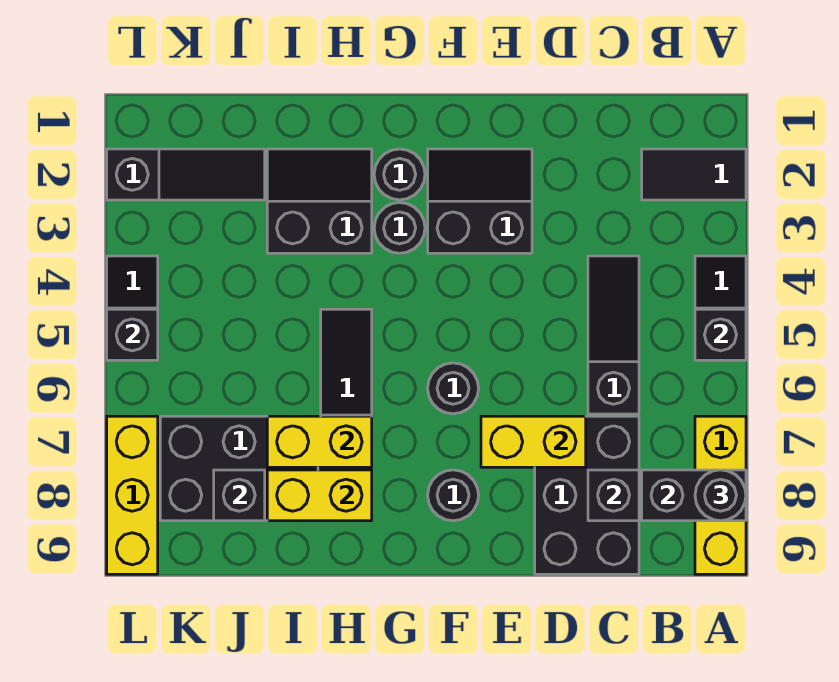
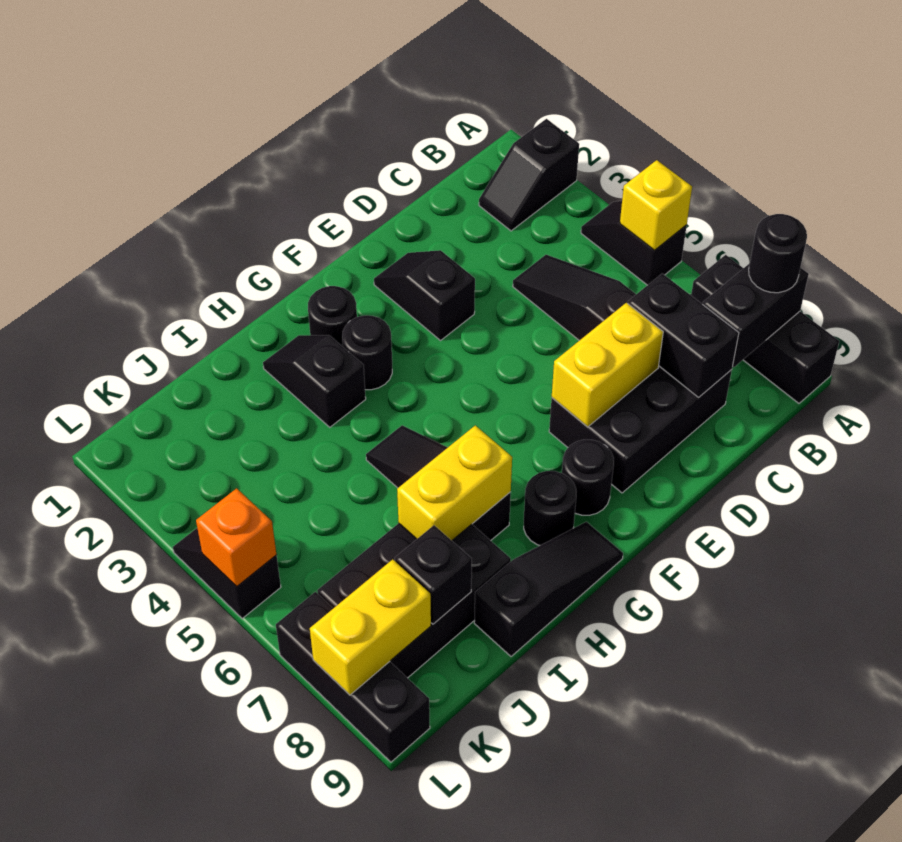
black 1x2 tile [642,149,746,200] -> black 1x2 slope [479,119,579,231]
black 1x1 brick [695,309,746,360] -> yellow 1x1 brick [620,160,692,251]
yellow 1x3 brick [695,416,746,574] -> black 1x3 brick [691,255,839,403]
black 2x3 brick [535,416,639,574] -> black 2x3 brick turned to [549,366,732,493]
black 1x1 brick [588,470,639,521] -> black 1x2 brick [628,273,739,397]
black 2x2 slope [428,149,532,253] -> black 1x2 slope [374,250,475,340]
black 1x1 round brick [428,363,479,414] -> black 1x1 round brick moved to [524,471,576,545]
black 2x2 slope [267,149,372,253] -> black 1x2 slope [263,335,366,427]
yellow 1x2 brick [267,470,372,521] -> yellow 1x2 brick moved to [310,559,431,695]
black 1x3 slope [107,149,265,200] -> black 1x3 slope moved to [474,522,623,656]
black 1x1 brick [107,309,158,360] -> orange 1x1 brick [196,488,277,587]
yellow 1x3 brick [107,416,158,574] -> black 1x3 brick [276,592,430,762]

